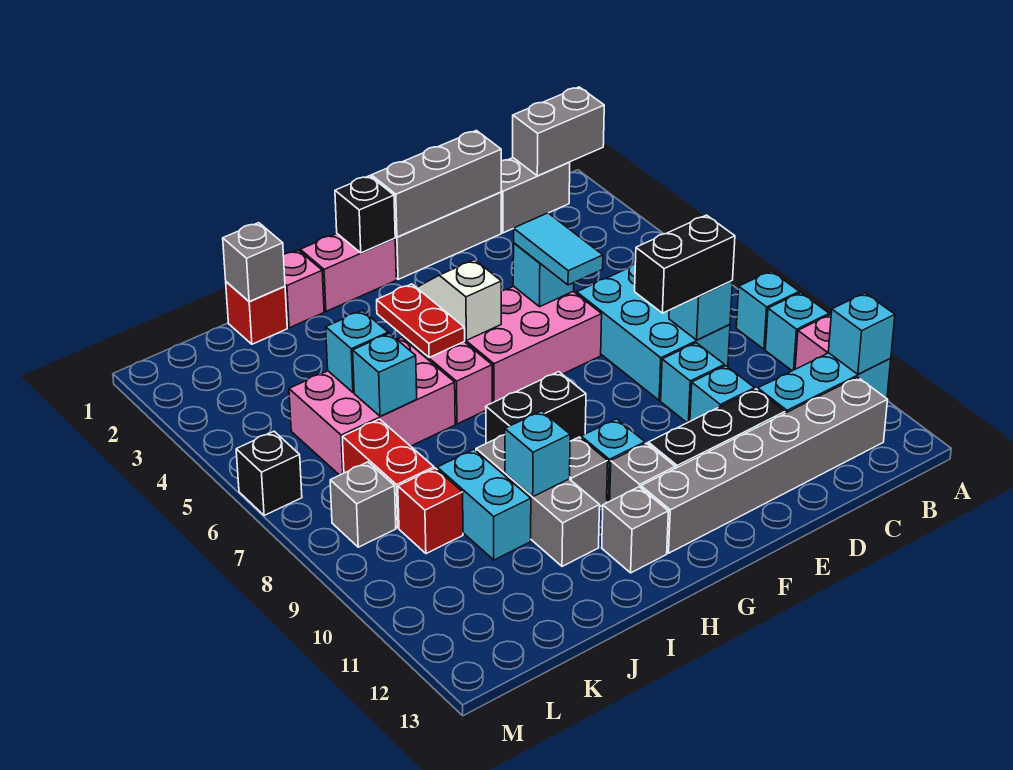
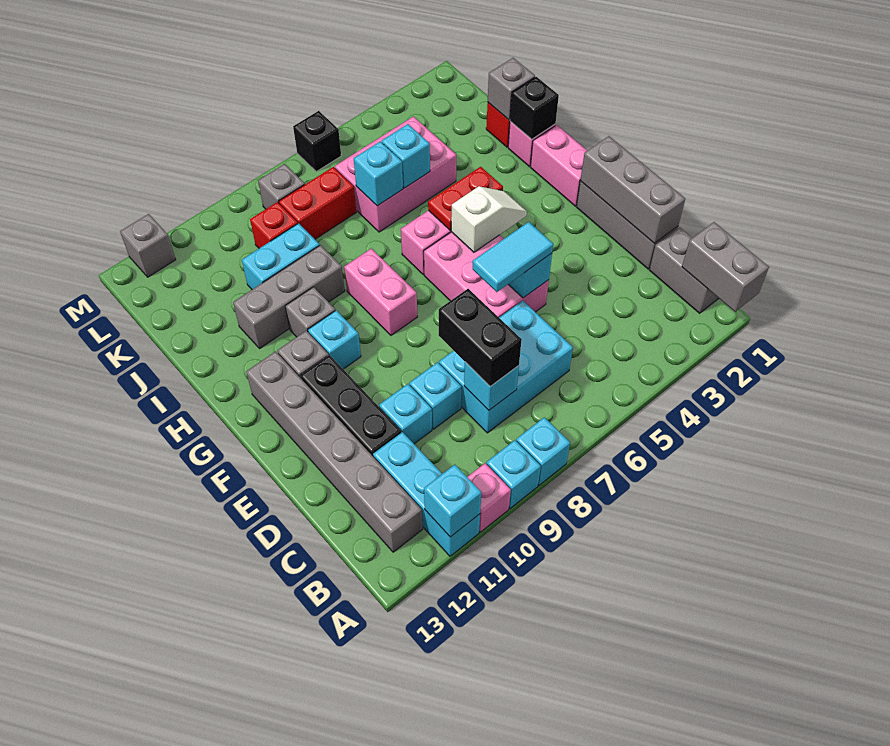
black 1x1 brick [335,176,395,253] -> black 1x1 brick moved to [510,77,559,139]
black 1x2 brick [486,372,586,443] -> pink 1x2 brick [344,248,417,335]
grey 1x1 brick [602,487,668,573] -> grey 1x1 brick moved to [120,214,176,277]
pink 2x3 brick [289,337,455,475] -> pink 2x3 brick turned to [335,117,456,232]
cyan 1x1 brick [505,411,570,497] -> none

